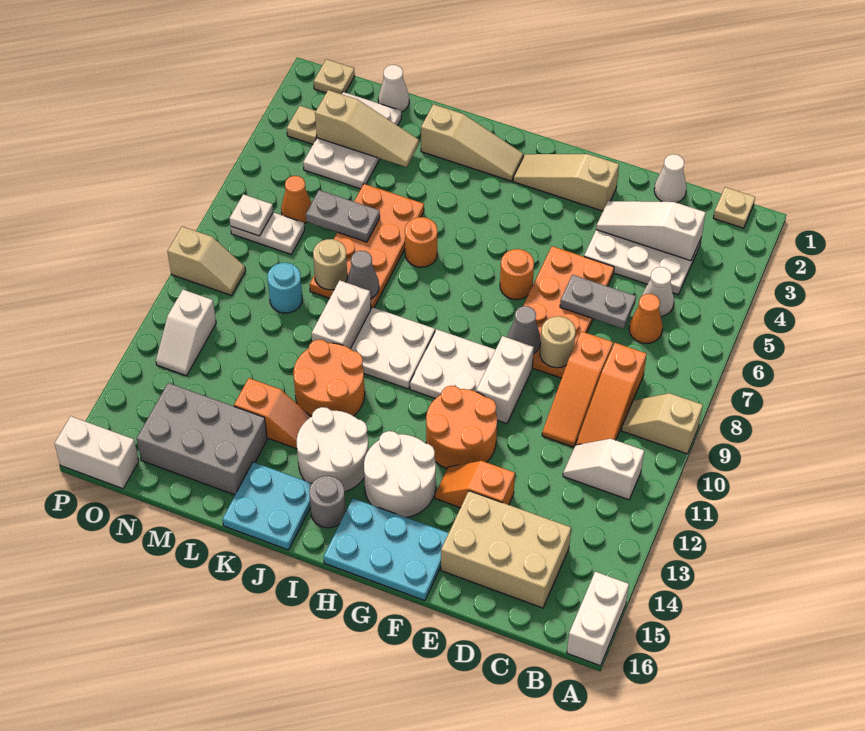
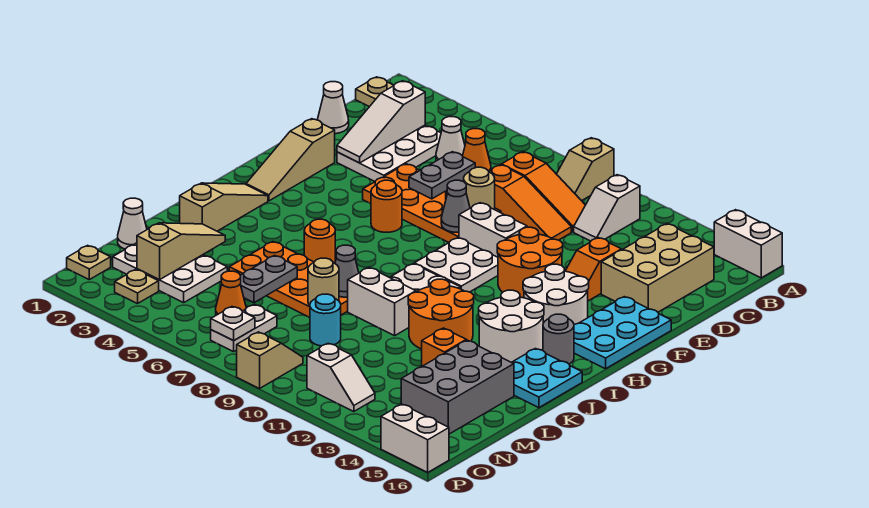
white 1x2 brick [55,416,139,489] -> white 1x2 brick turned to [381,404,449,472]

